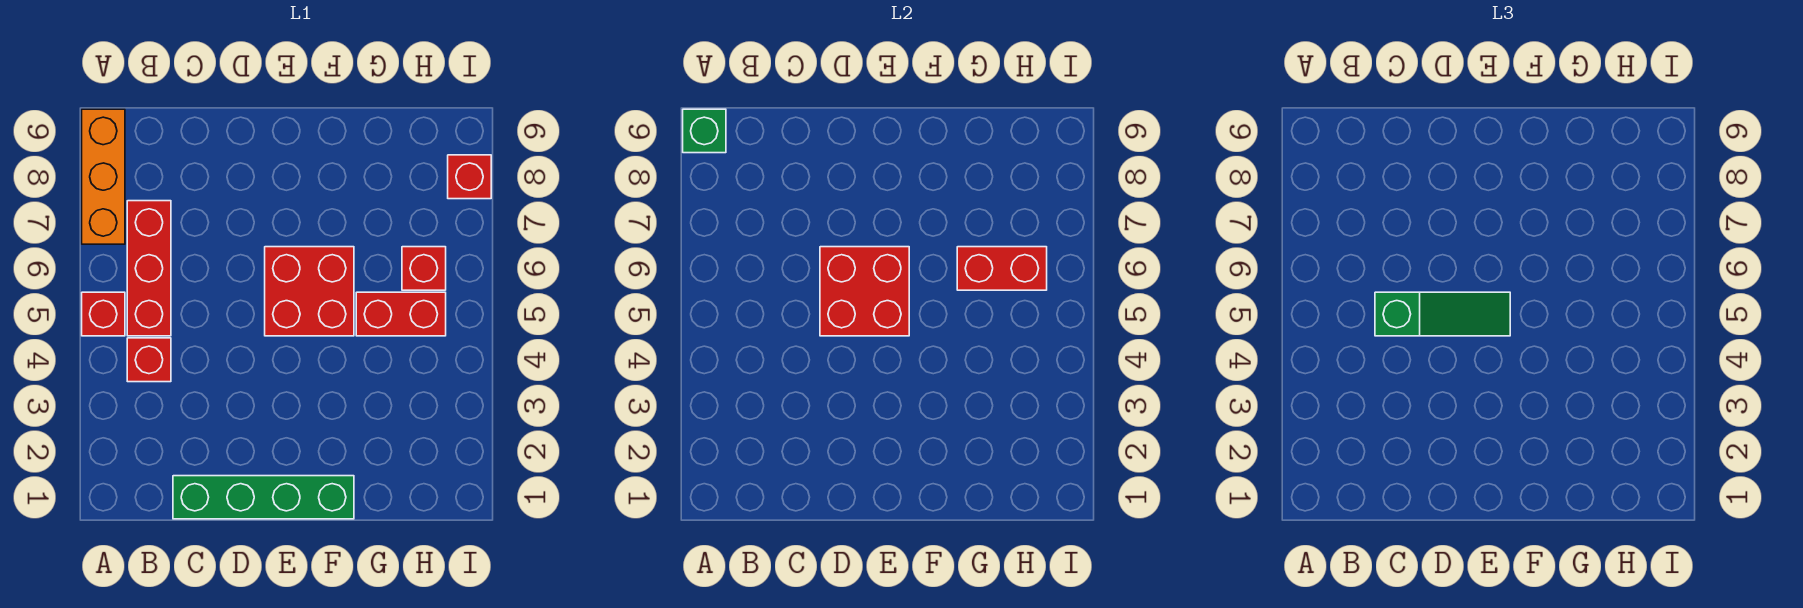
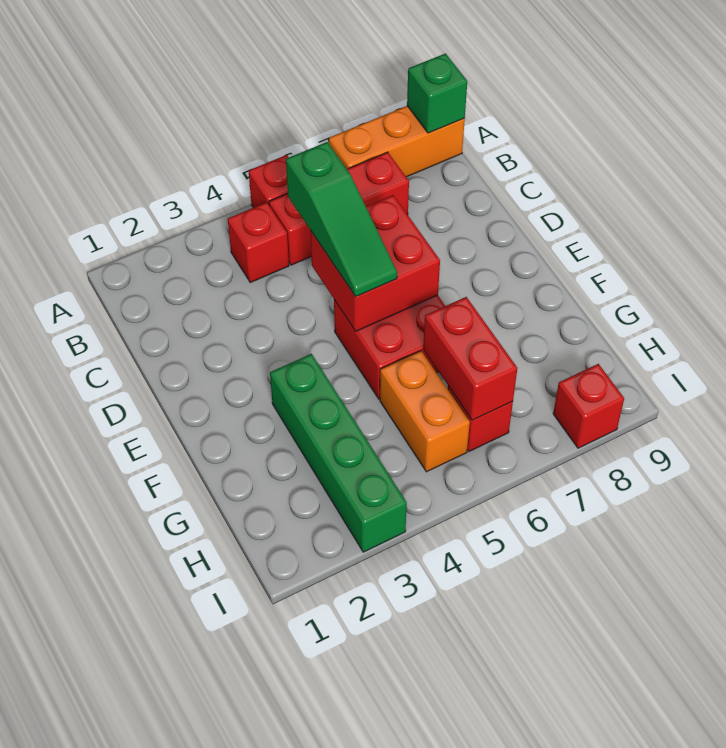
green 1x4 brick [173,476,354,519] -> green 1x4 brick moved to [270,354,407,552]
red 1x2 brick [356,292,446,336] -> orange 1x2 brick [380,351,470,472]

